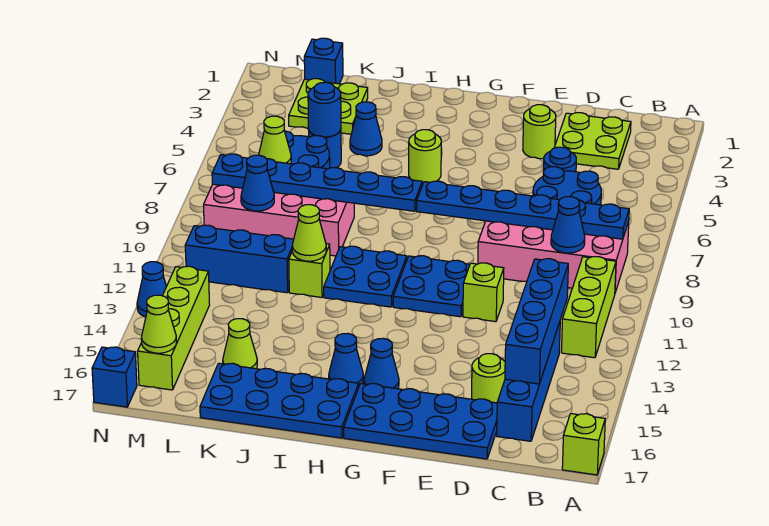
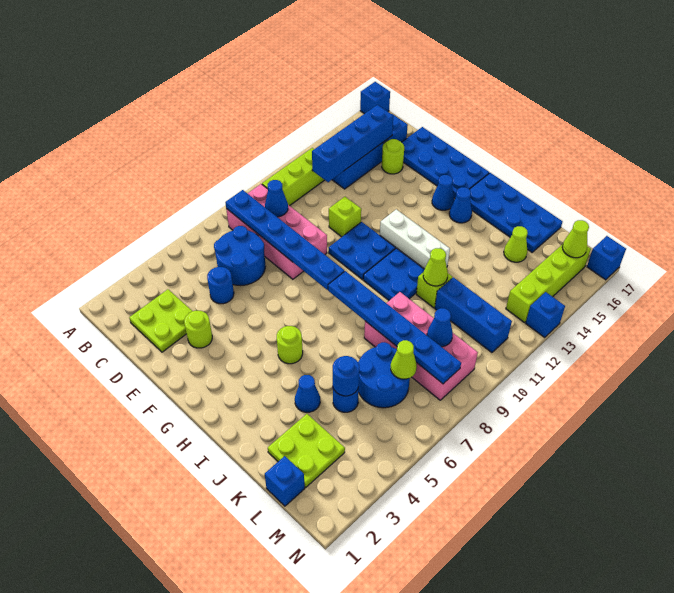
lime 1x1 brick [562,414,605,475] -> blue 1x1 brick [360,82,390,114]
none -> white 1x3 brick [380,209,450,269]
blue 1x1 cone [137,262,167,317] -> blue 1x1 brick [526,292,565,338]

